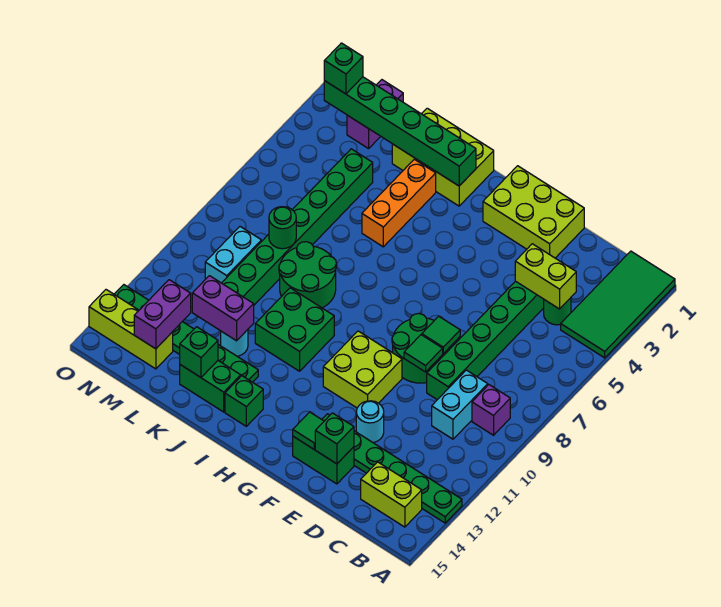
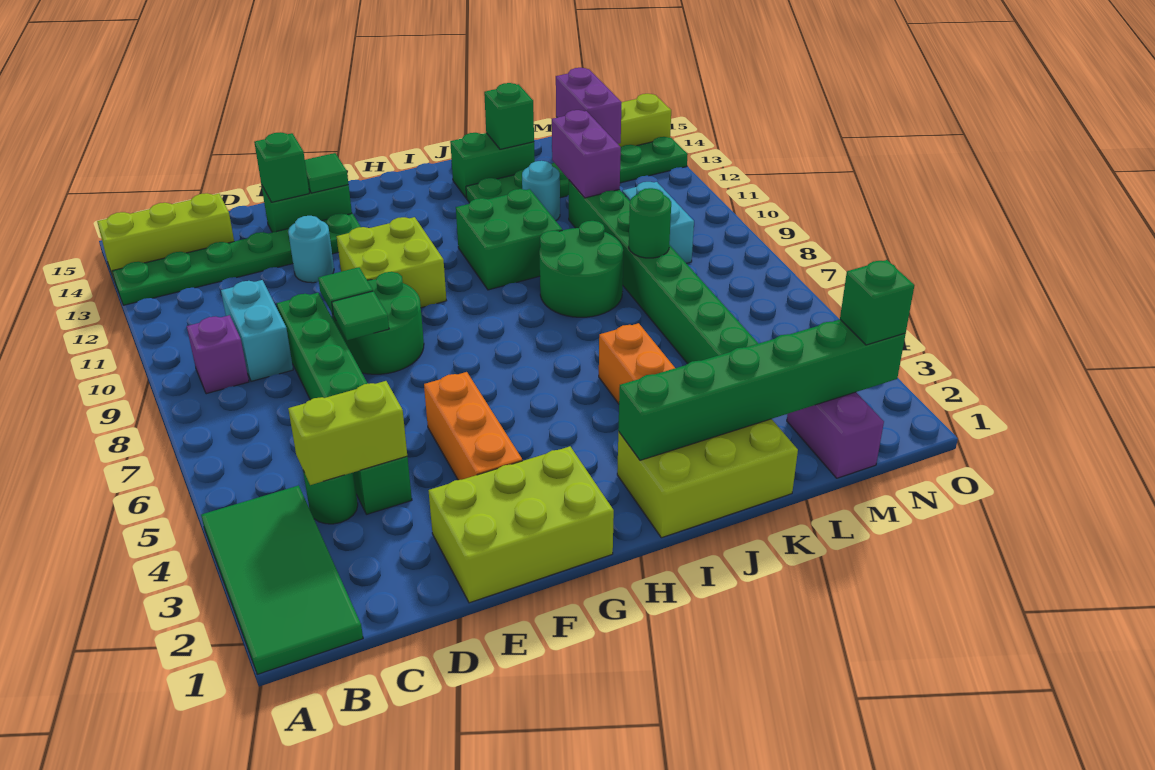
lime 1x2 brick [361,462,422,527] -> lime 1x3 brick [97,193,234,281]
none -> orange 1x3 brick [424,372,522,480]
green 1x1 brick [225,376,263,426] -> none
purple 1x2 brick [192,276,254,341] -> purple 1x2 brick turned to [552,110,621,198]

